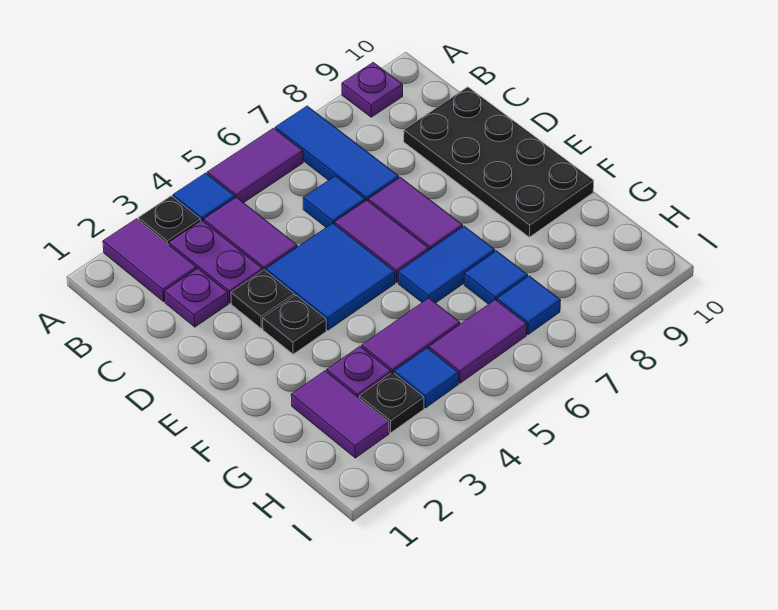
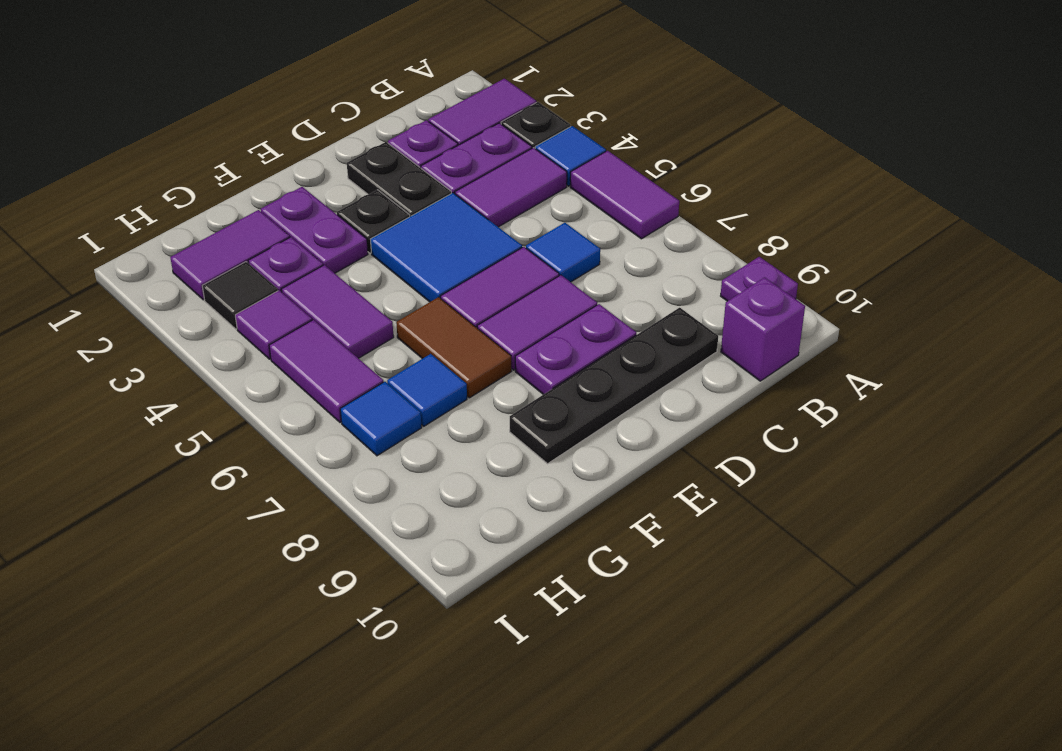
blue 1x3 tile [275,106,399,201] -> none
none -> purple 1x1 brick [721,277,805,381]
black 2x4 plate [404,87,594,237] -> black 1x4 plate [510,308,718,464]
black 1x1 plate [231,270,294,329] -> black 1x2 plate [347,142,451,217]
none -> purple 1x2 plate [515,304,636,395]
none -> purple 1x2 plate [261,187,368,273]
blue 1x2 tile [398,226,495,303] -> brown 1x2 tile [396,297,512,398]
black 1x1 plate [359,372,424,433] -> black 1x1 tile [202,262,278,329]
blue 1x1 tile [394,348,459,408] -> purple 1x1 tile [235,290,312,359]

